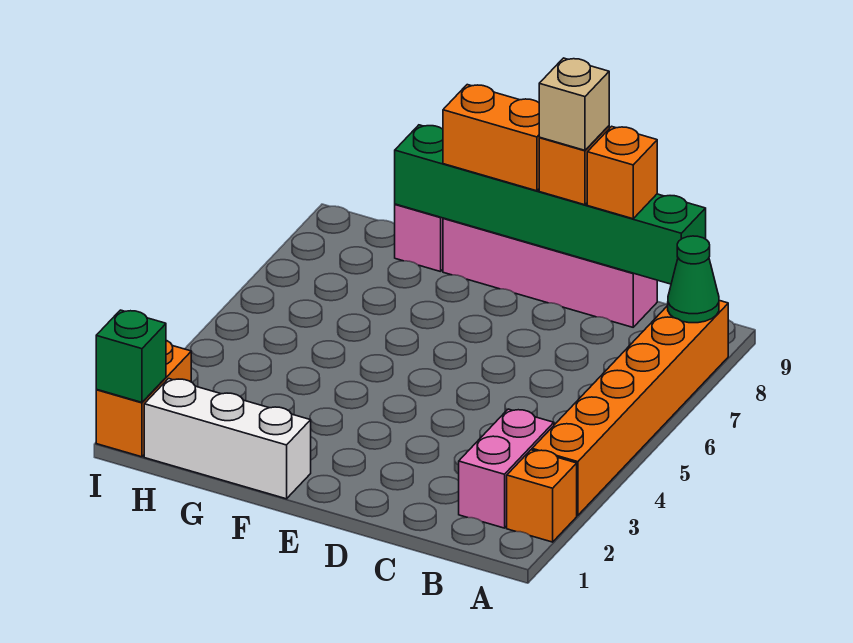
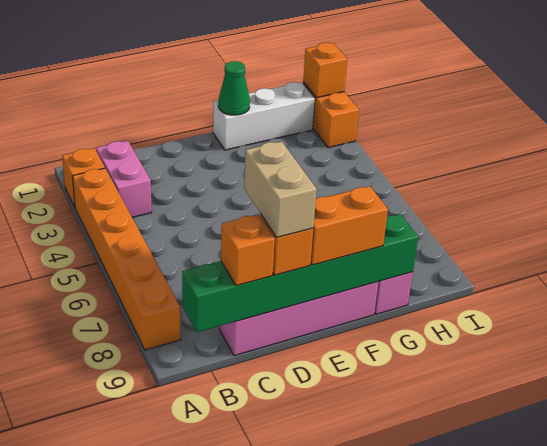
green 1x1 cone [668,236,719,323] -> green 1x1 cone moved to [218,61,250,115]
tan 1x1 brick [539,58,609,150] -> tan 1x2 brick [244,141,317,237]
green 1x1 brick [96,310,166,402] -> orange 1x1 brick [303,43,347,98]

